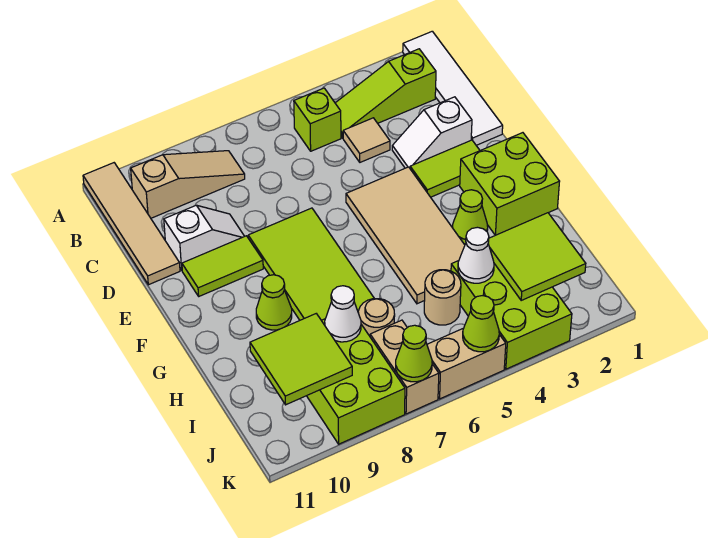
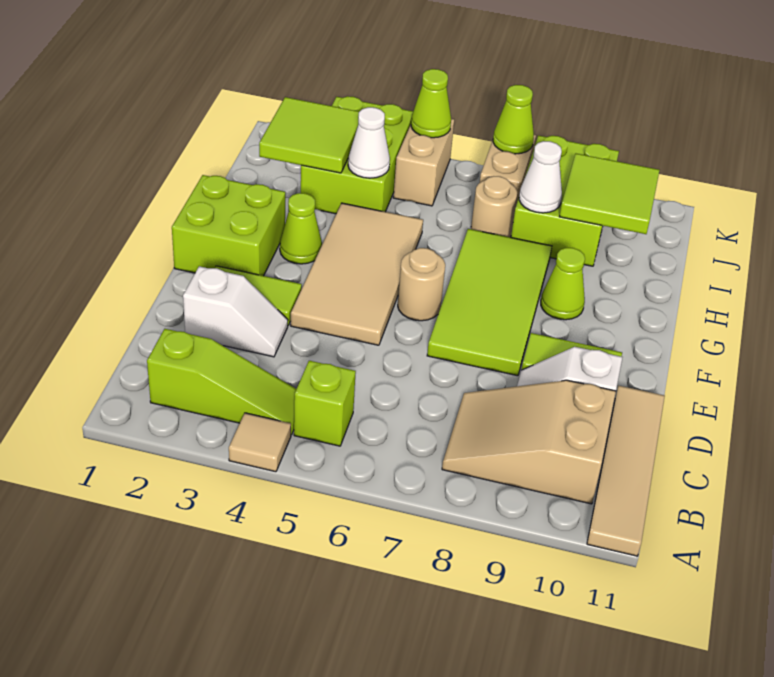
white 1x4 tile [403,31,503,145] -> none
tan 1x3 slope [131,151,245,218] -> tan 2x3 slope [442,380,616,504]
tan 1x1 tile [343,118,390,162] -> tan 1x1 tile moved to [229,413,291,472]
tan 1x1 round brick [424,270,461,325] -> tan 1x1 round brick moved to [398,248,445,321]
tan 1x2 brick [427,329,506,399] -> tan 1x2 brick turned to [393,119,454,206]

